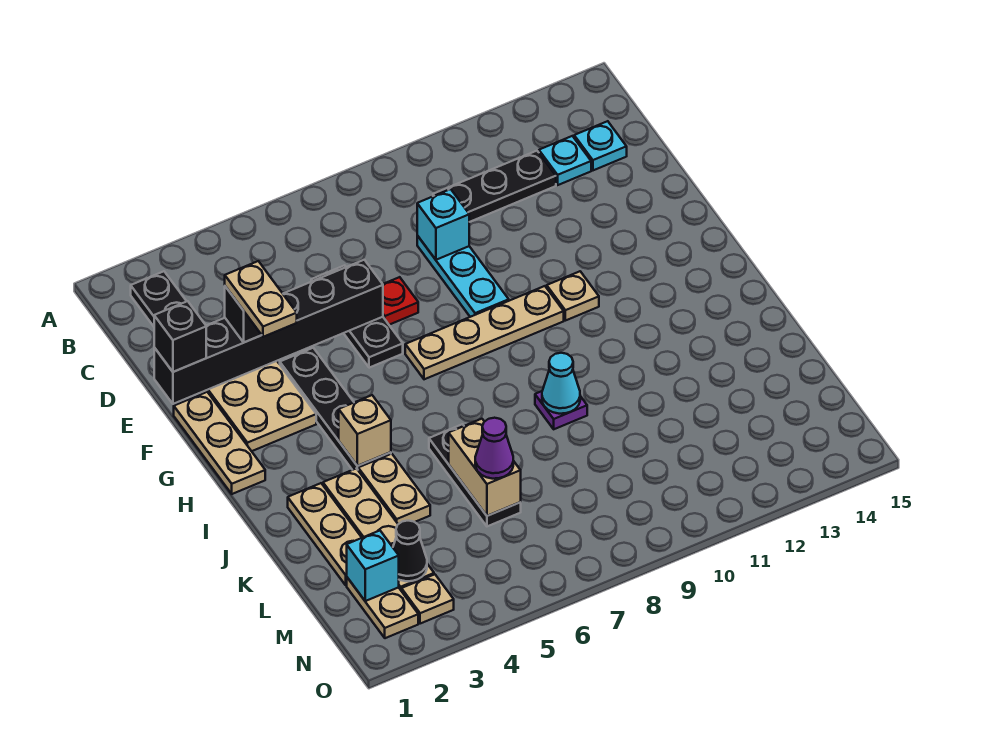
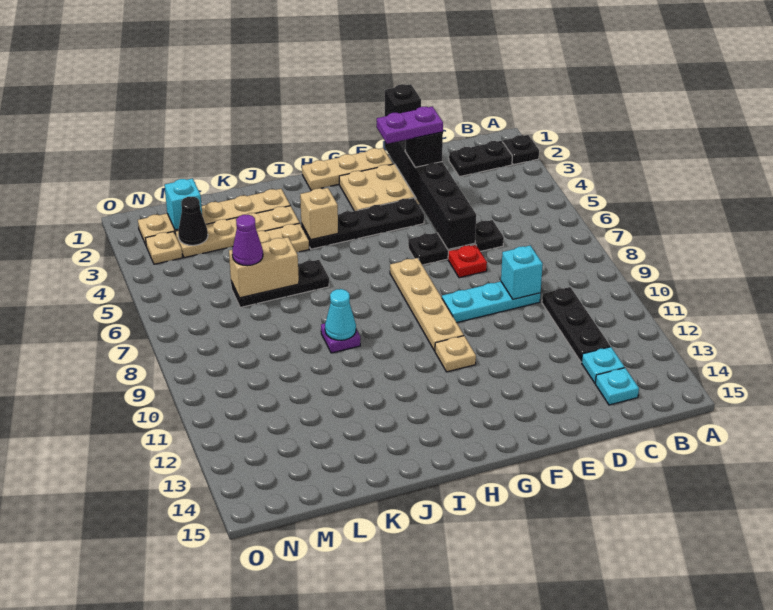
none -> black 1x1 plate [503,135,539,165]
tan 1x2 plate [225,261,297,337] -> purple 1x2 plate [377,106,443,144]

